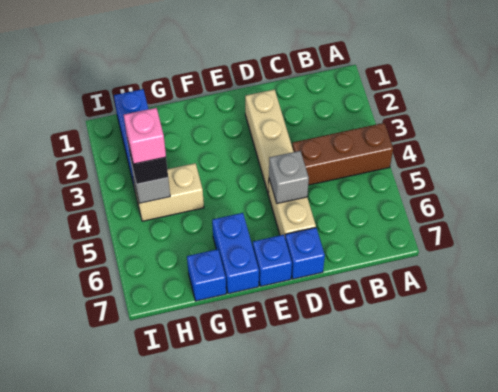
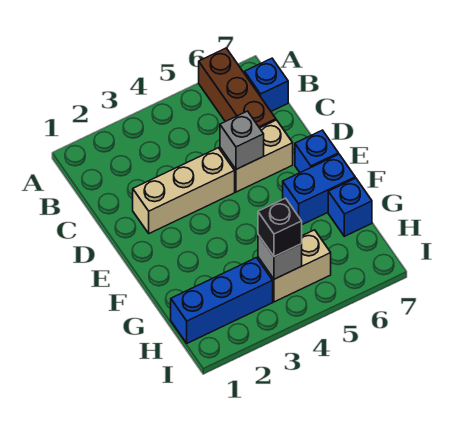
brown 1x3 brick [292,123,393,185] -> brown 1x3 brick moved to [199,48,276,128]
blue 1x1 brick [285,228,325,279] -> blue 1x1 brick moved to [245,58,288,111]
tan 1x2 brick [134,163,204,221] -> tan 1x2 brick turned to [258,230,331,302]
pink 1x1 brick [124,108,166,164] -> none

